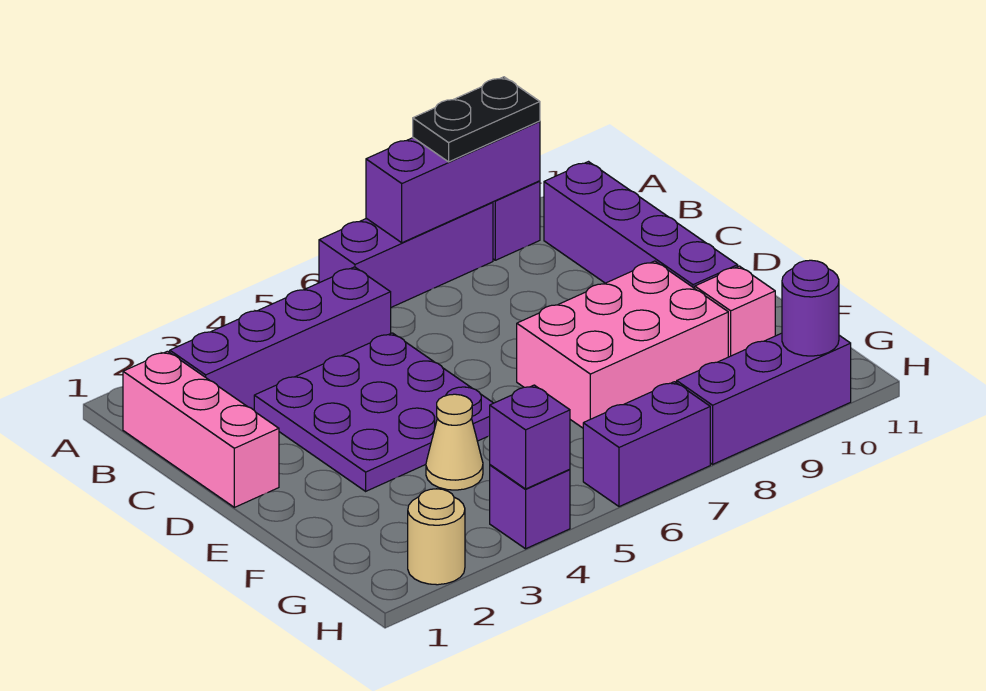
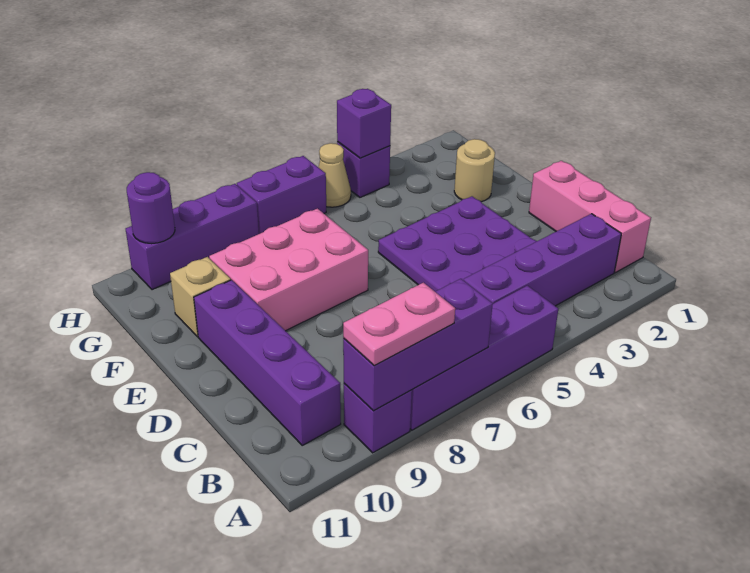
purple 1x3 brick [319,202,493,307] -> purple 1x4 brick [410,286,558,430]
black 1x2 plate [413,77,540,162] -> pink 1x2 plate [343,283,455,366]
tan 1x1 cone [426,394,483,490] -> tan 1x1 cone moved to [318,143,351,207]
pink 1x1 brick [695,266,775,357] -> tan 1x1 brick [170,257,231,337]
tan 1x1 round brick [408,489,465,585] -> tan 1x1 round brick moved to [454,139,495,202]

